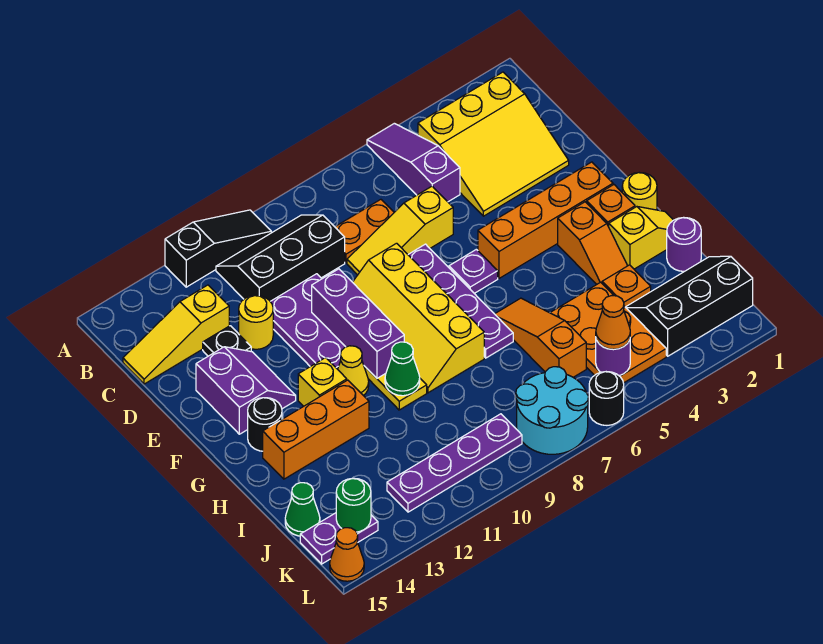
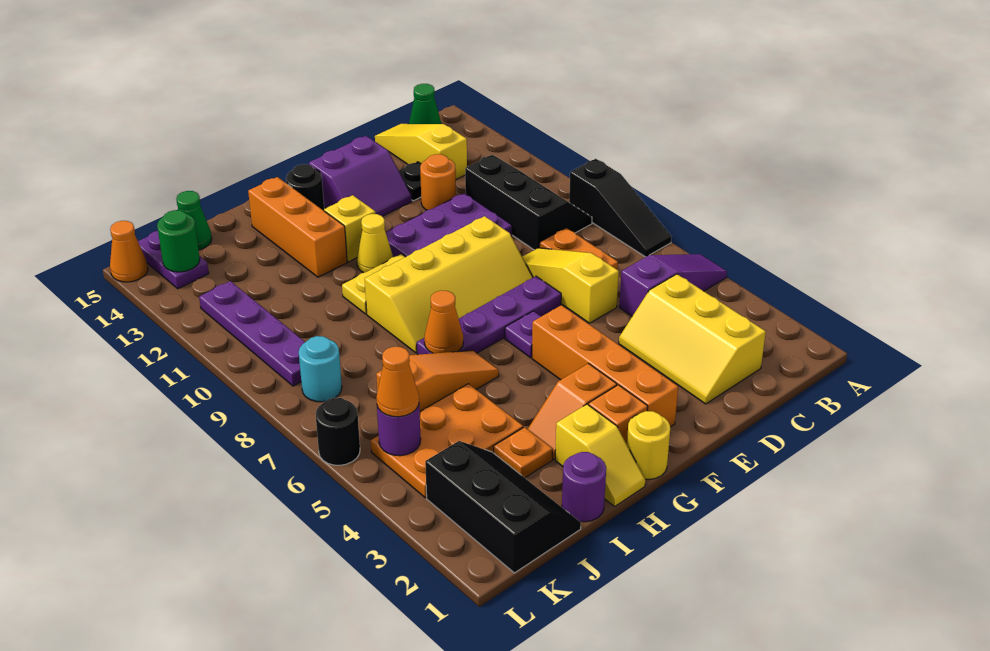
black 1x3 slope [165,210,271,287] -> black 1x3 slope moved to [569,159,672,257]
yellow 3x3 slope [418,72,569,216] -> yellow 2x3 slope [619,274,766,404]
yellow 1x1 round brick [239,295,273,349] -> orange 1x1 round brick [420,154,456,210]
yellow 2x4 slope [353,243,484,393] -> yellow 2x4 slope turned to [365,216,533,353]
purple 1x3 brick [312,269,404,378] -> none
none -> orange 1x1 cone [424,291,463,353]
green 1x1 cone [385,342,420,396] -> green 1x1 cone moved to [409,84,441,124]
cyan 2x2 round brick [516,367,588,454] -> cyan 1x1 round brick [299,336,342,402]

